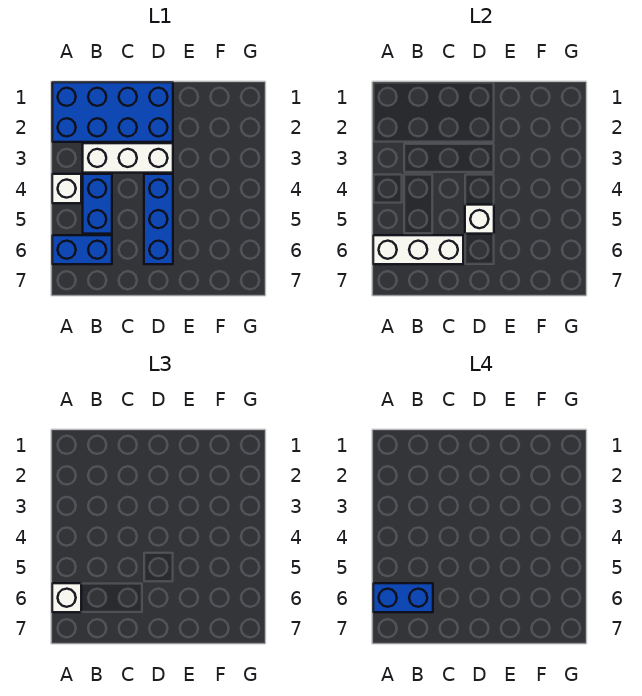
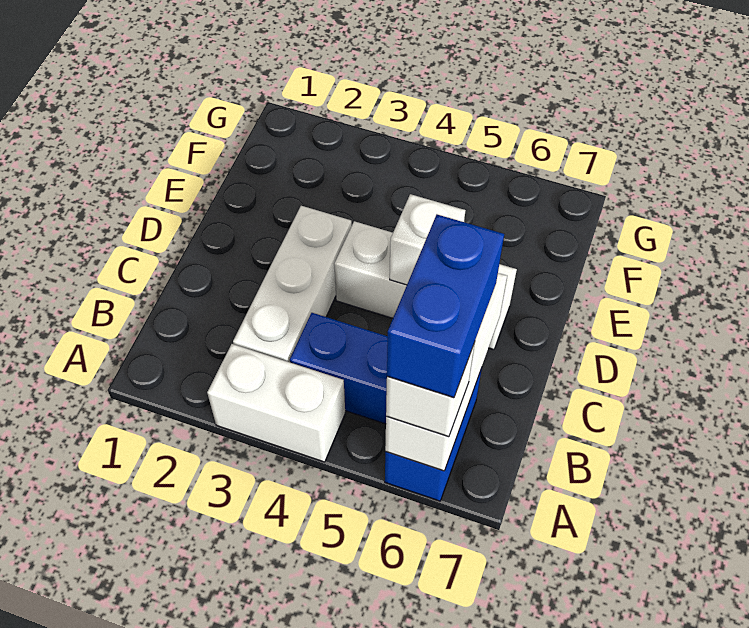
blue 2x4 brick [52,82,173,142] -> none
white 1x1 brick [52,174,81,203] -> white 1x2 brick [207,344,345,462]
blue 1x3 brick [144,174,173,264] -> white 1x3 brick [334,221,517,350]

